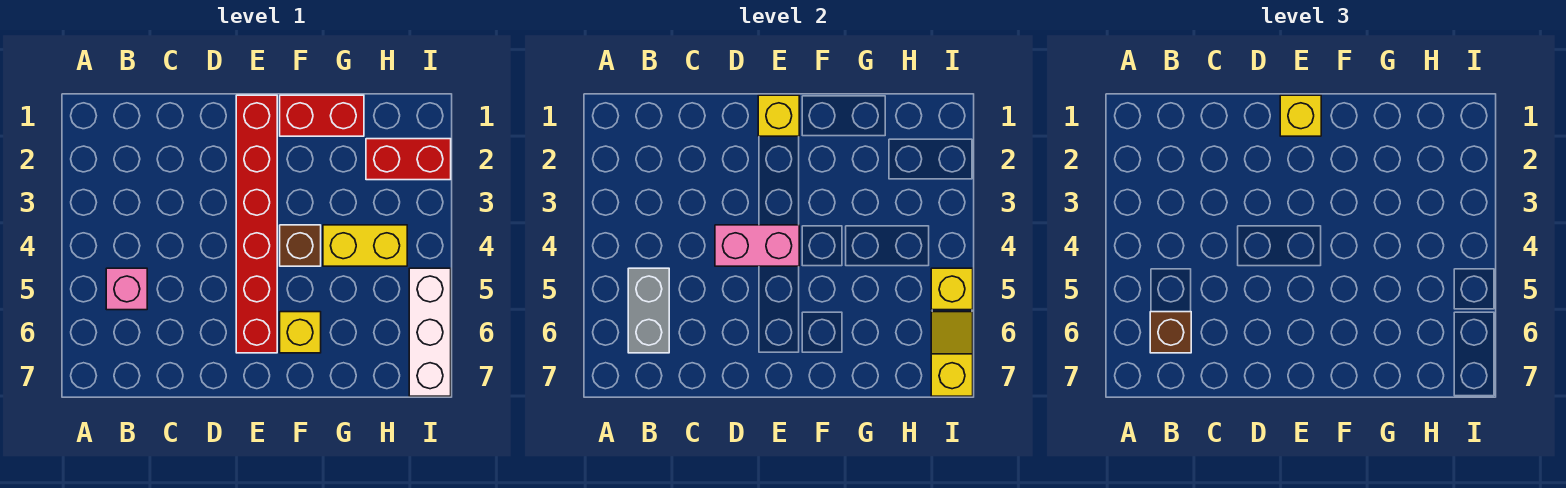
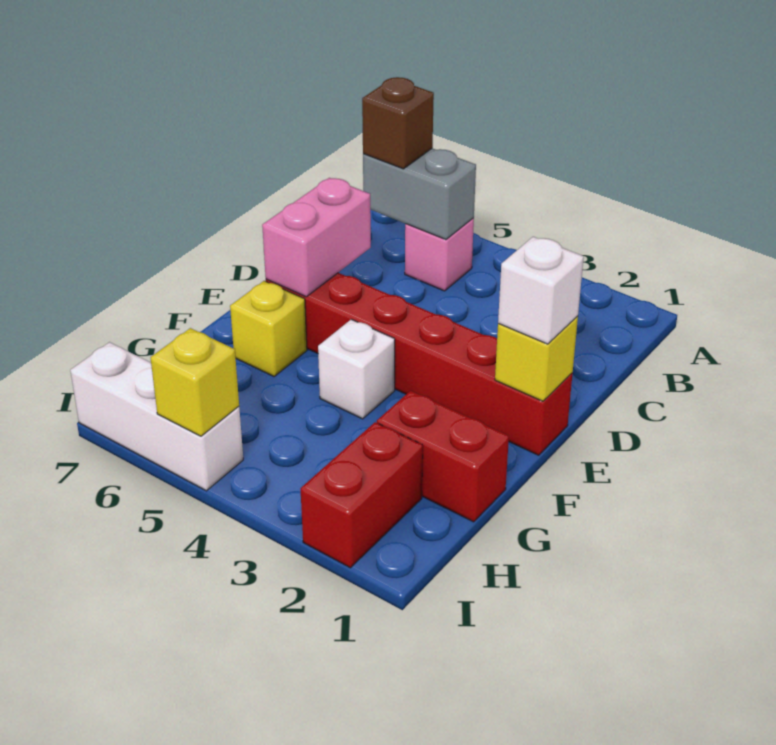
pink 1x2 brick [715,225,799,266] -> pink 1x2 brick moved to [262,178,371,297]
yellow 1x1 brick [1280,95,1321,136] -> white 1x1 brick [498,237,584,344]
red 1x2 brick [280,95,364,136] -> red 1x2 brick turned to [377,391,509,522]
brown 1x1 brick [280,225,321,266] -> white 1x1 brick [318,319,395,419]
yellow 1x2 brick [323,225,407,266] -> none
yellow 1x2 slope [931,312,973,396] -> none

